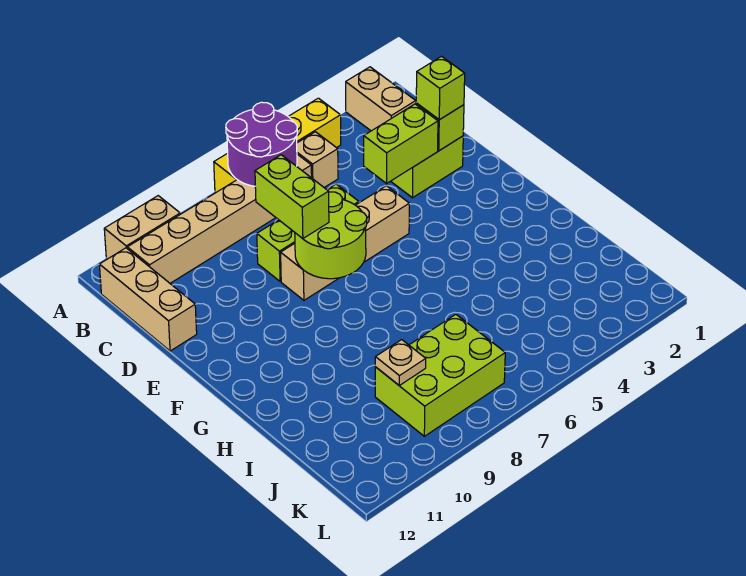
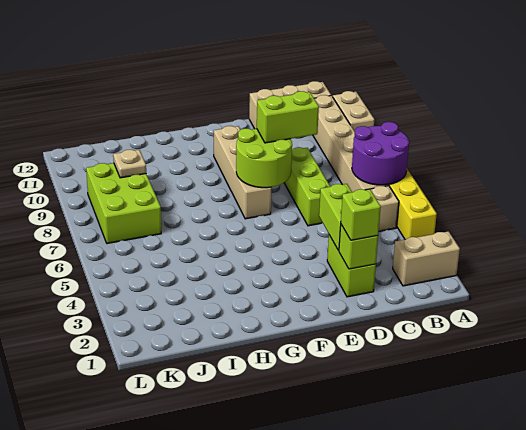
tan 1x4 brick [281,186,409,300] -> tan 1x4 brick moved to [214,126,271,219]

